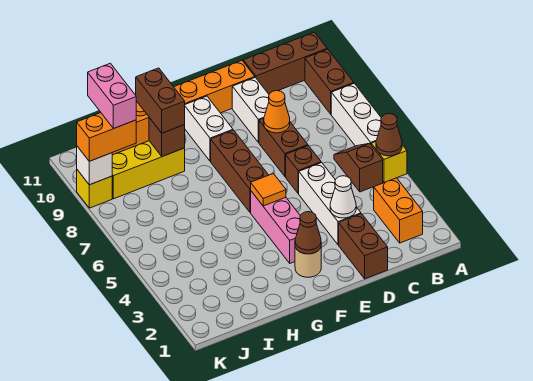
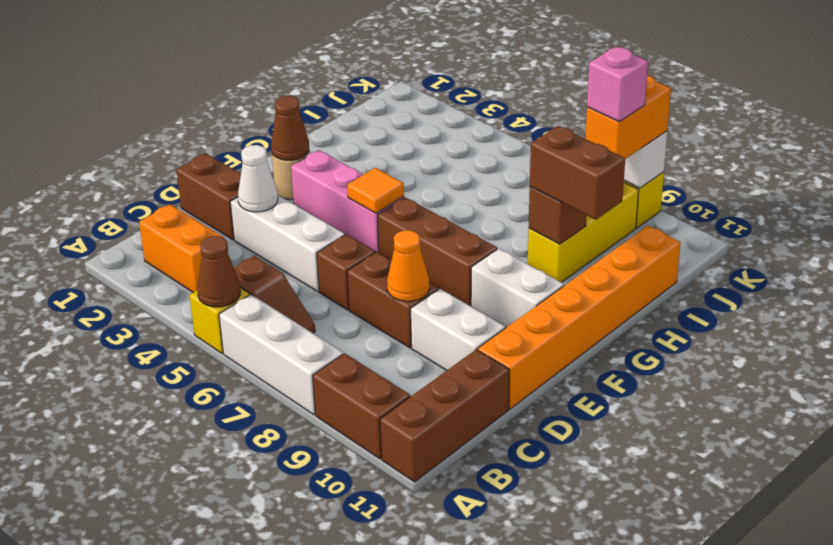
pink 1x2 brick [88,63,136,129] -> pink 1x1 brick [587,47,648,122]

